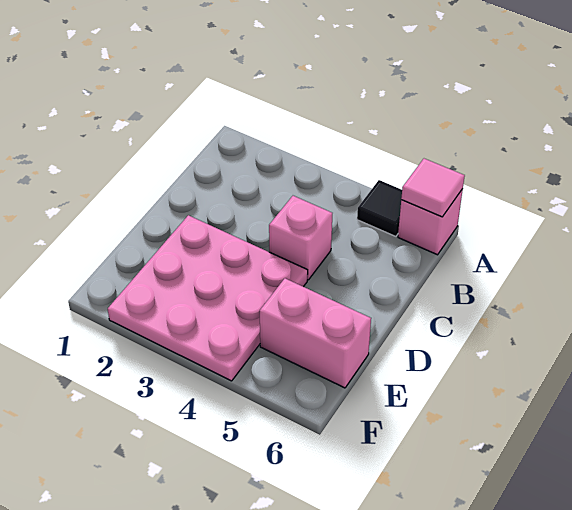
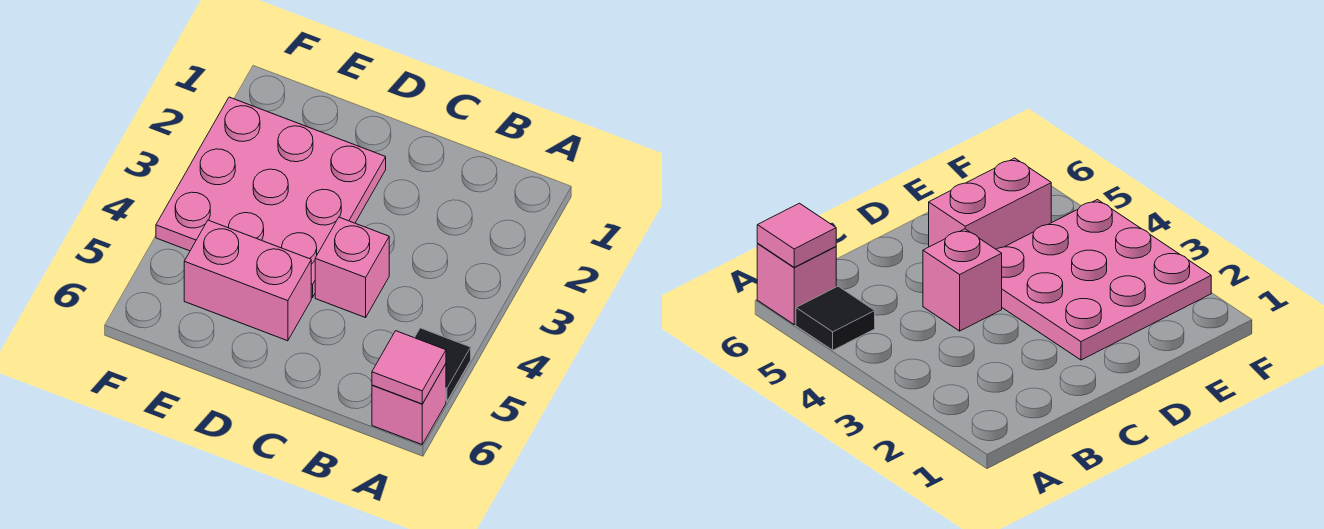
pink 1x2 brick [260,278,371,388] -> pink 1x2 brick turned to [184,220,311,341]

